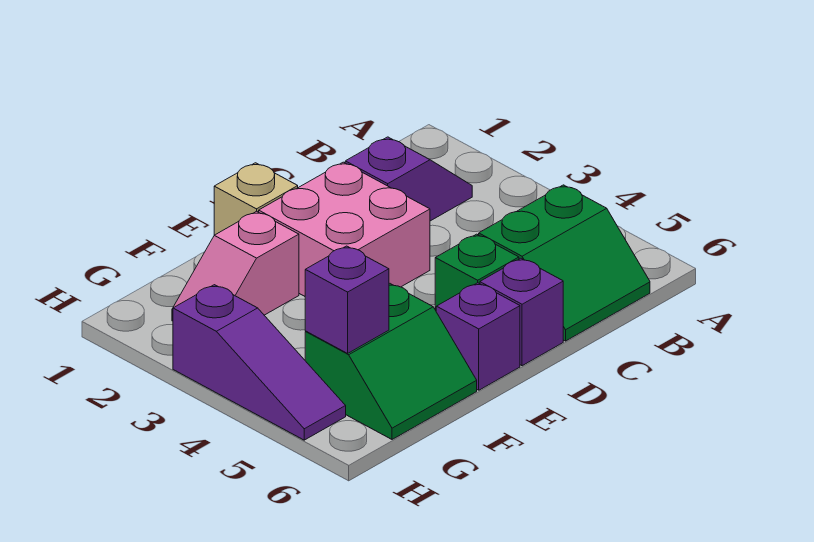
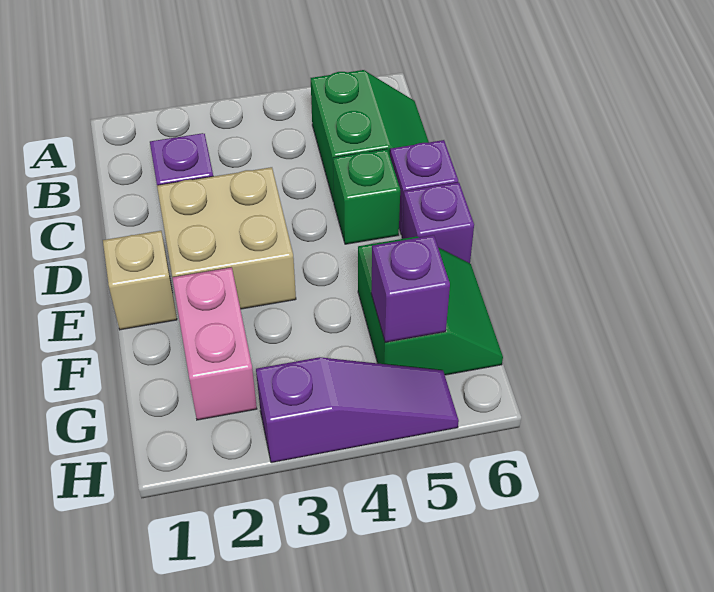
pink 2x2 brick [259,162,430,296] -> tan 2x2 brick [157,167,296,309]
pink 1x2 slope [172,211,299,321] -> pink 1x2 brick [172,267,257,420]

